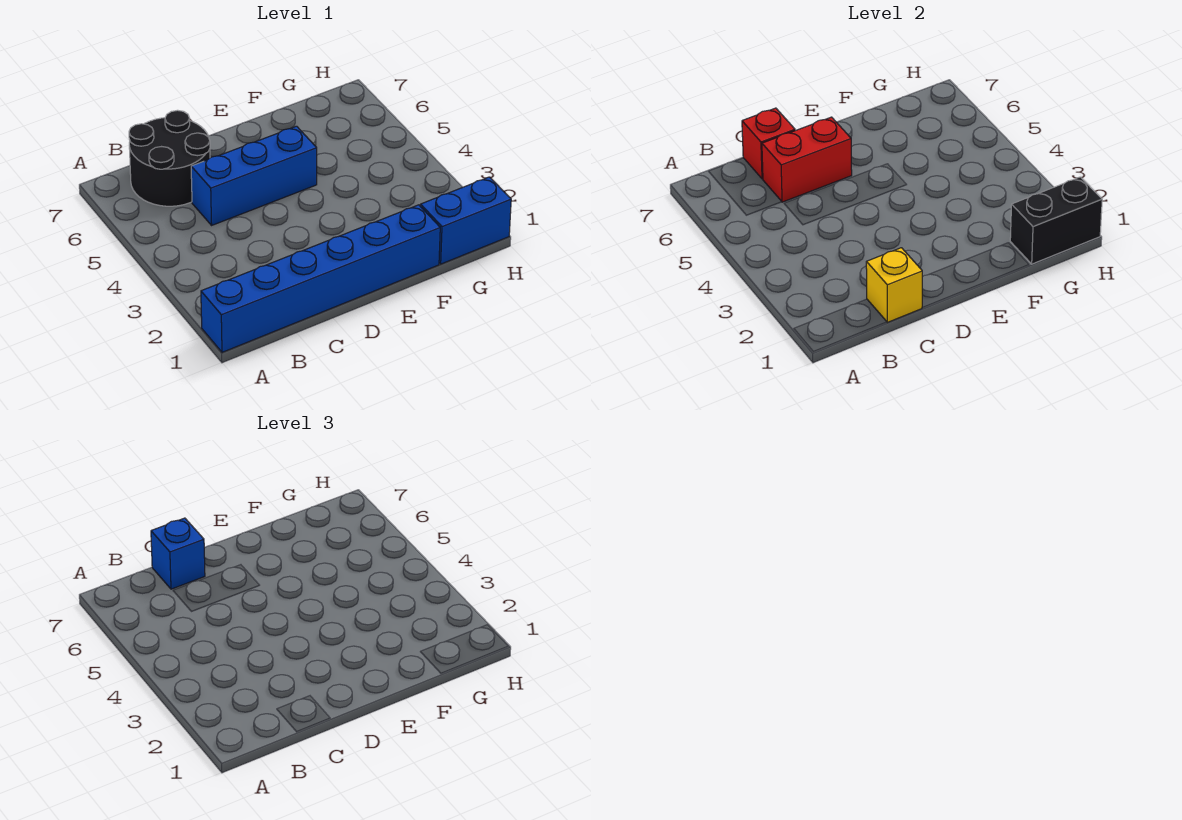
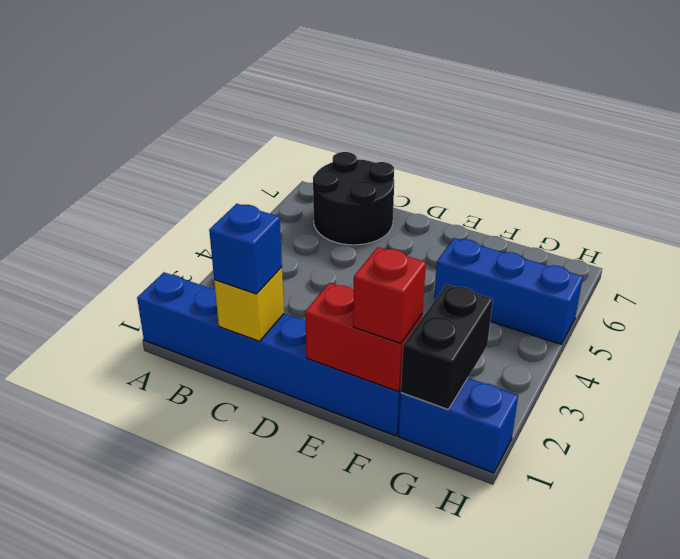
blue 1x3 brick [191,126,317,225] -> blue 1x3 brick moved to [434,238,583,344]
red 1x2 brick [762,117,852,202] -> red 1x2 brick moved to [305,283,423,392]
red 1x1 brick [742,108,795,179] -> red 1x1 brick moved to [353,247,426,344]
blue 1x1 brick [151,518,205,589] -> blue 1x1 brick moved to [209,204,282,294]
black 1x2 brick [1010,177,1102,264] -> black 1x2 brick turned to [401,284,493,409]

